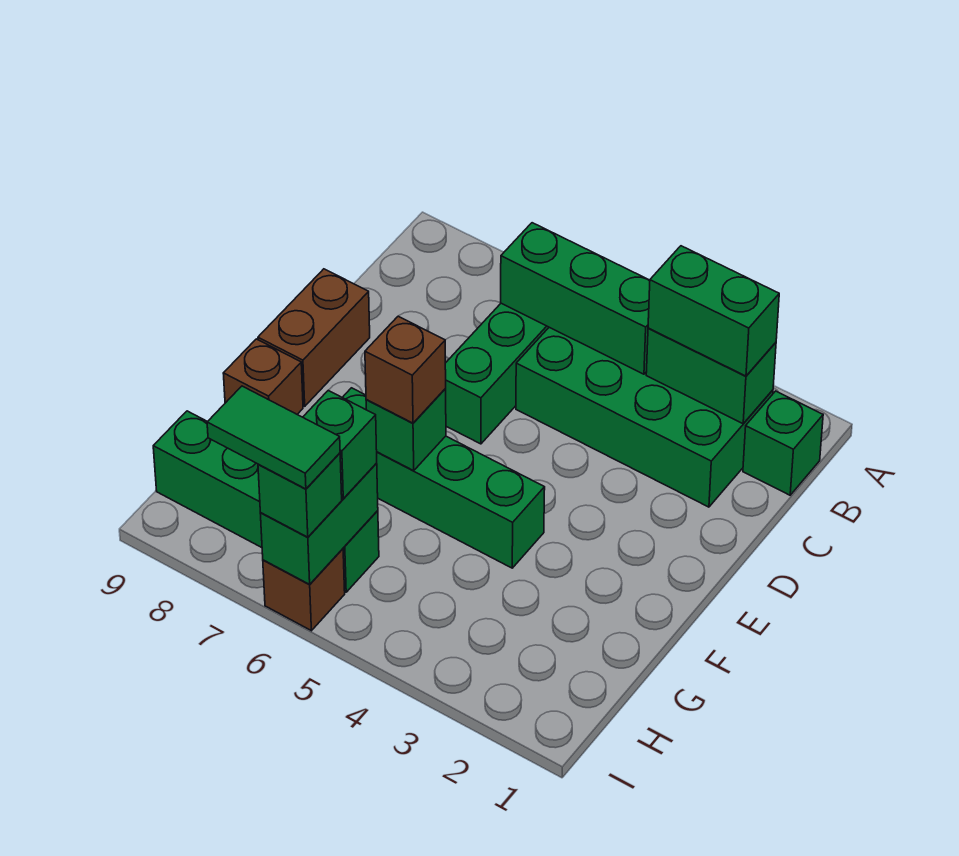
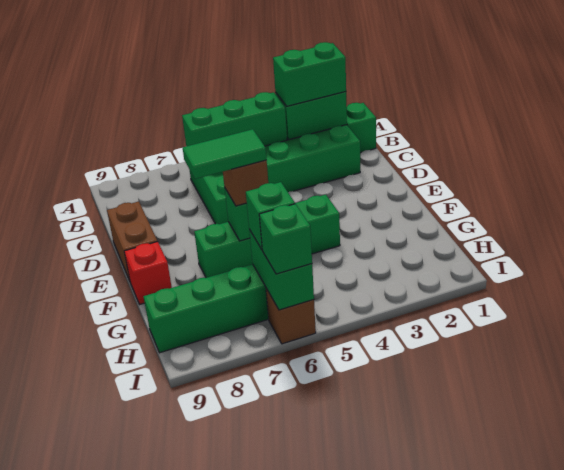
brown 1x1 brick [223,339,303,414] -> red 1x1 brick [124,242,172,304]
green 1x2 tile [207,386,340,489] -> green 1x2 tile moved to [183,129,267,179]

